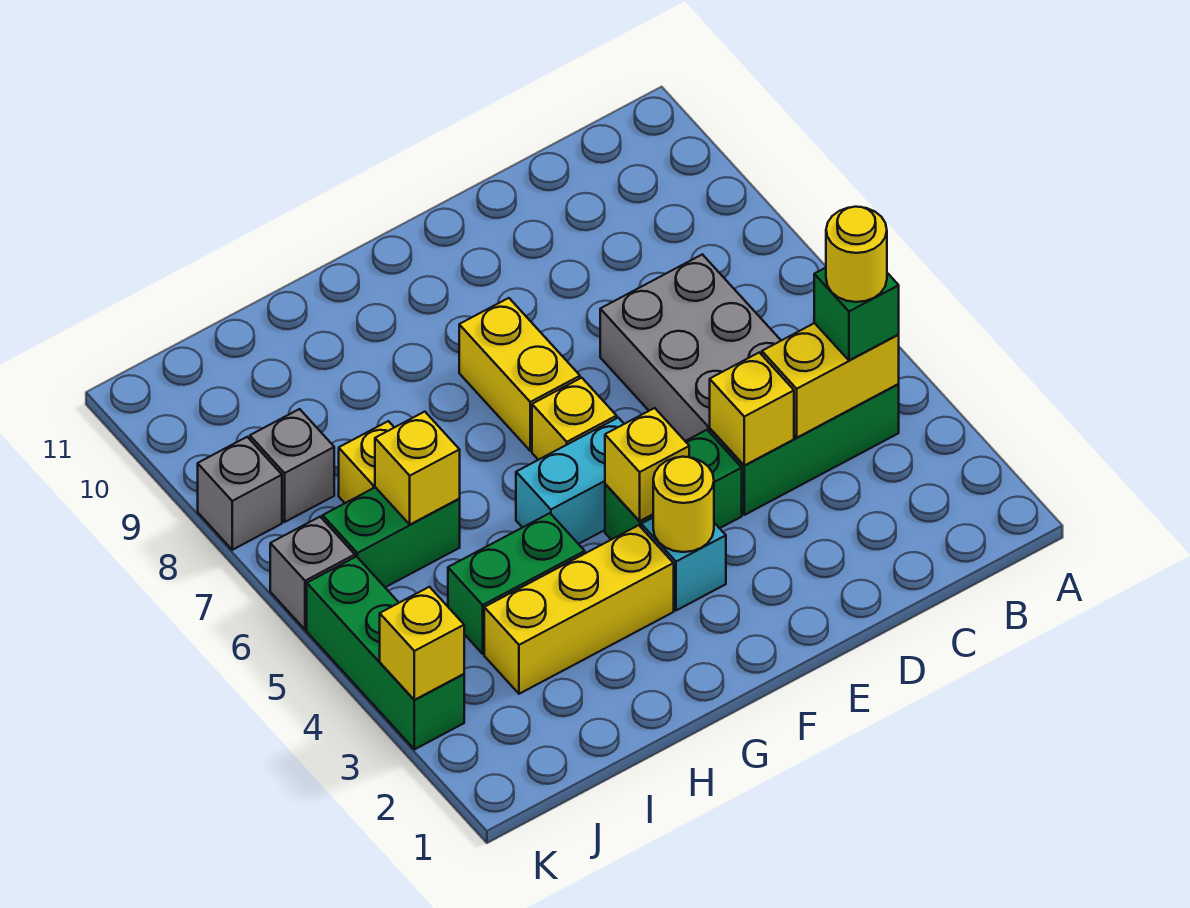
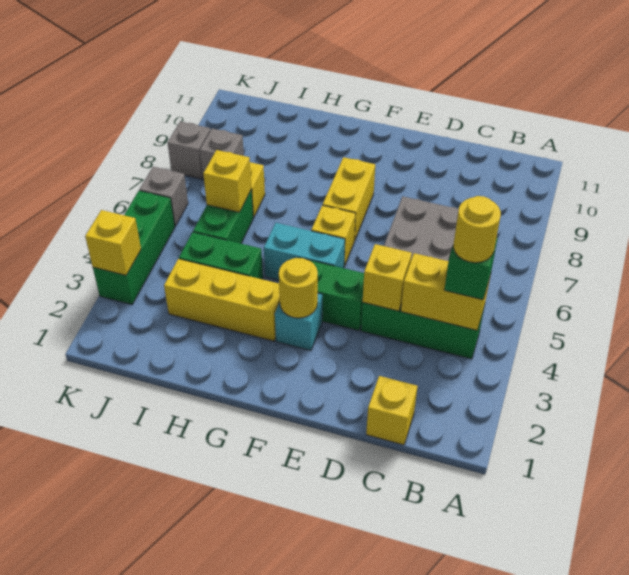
yellow 1x1 brick [605,408,689,521] -> yellow 1x1 brick moved to [366,376,418,445]
green 1x2 brick [323,487,460,587] -> green 1x2 brick turned to [193,190,253,244]

